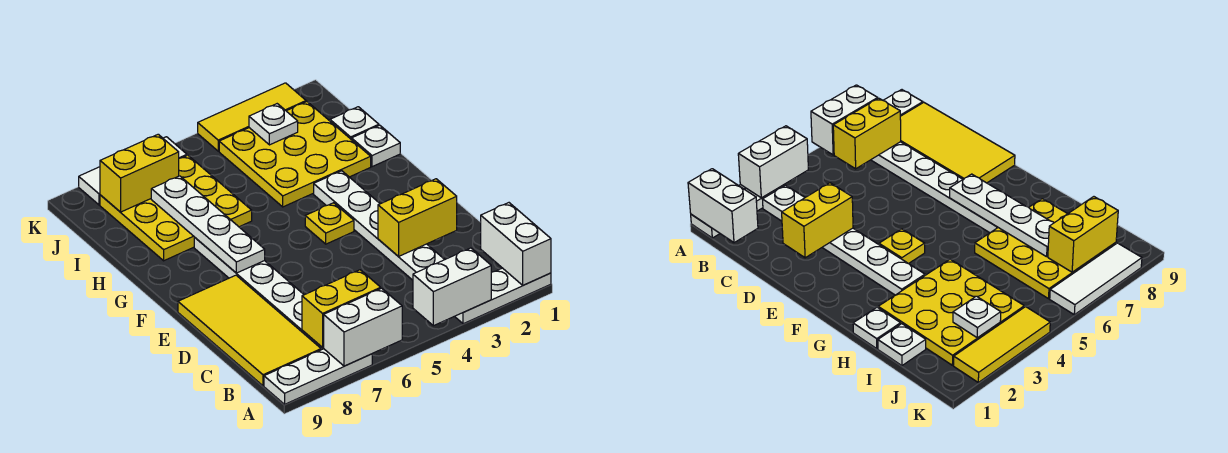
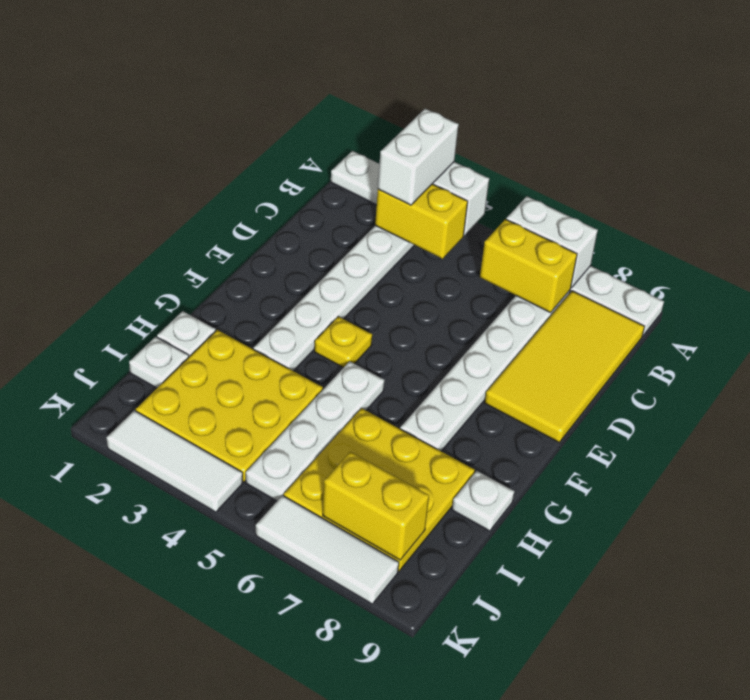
white 1x2 brick [481,203,551,285] -> white 1x2 brick moved to [378,109,459,205]
yellow 1x2 brick [378,179,457,257] -> yellow 1x2 brick moved to [375,184,468,259]
white 1x4 plate [151,176,265,273] -> white 1x4 plate moved to [246,361,385,501]
white 1x1 plate [249,104,298,145] -> white 1x1 plate moved to [452,471,514,531]
yellow 1x3 tile [198,83,306,151] -> white 1x3 tile [107,410,243,512]

